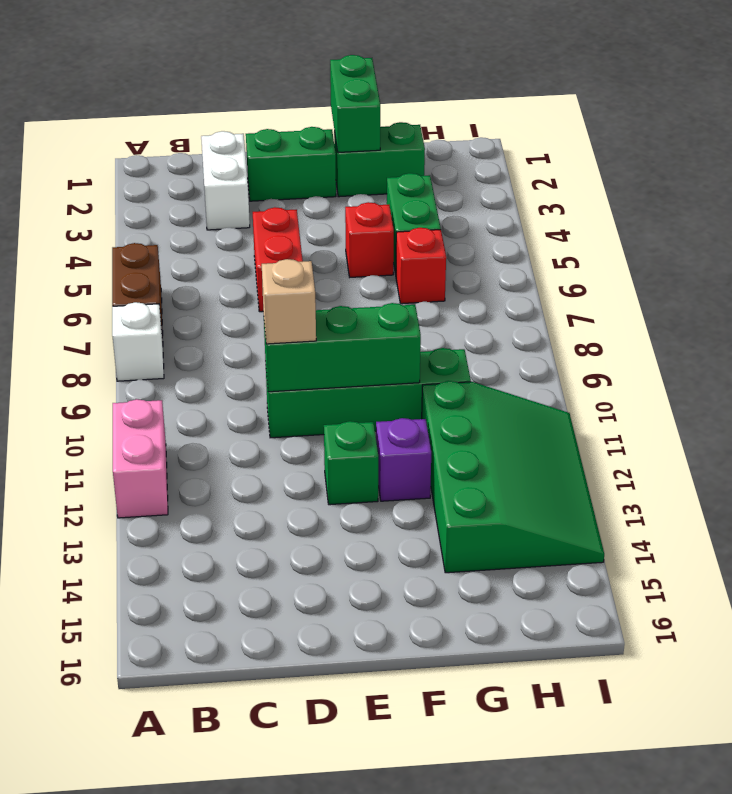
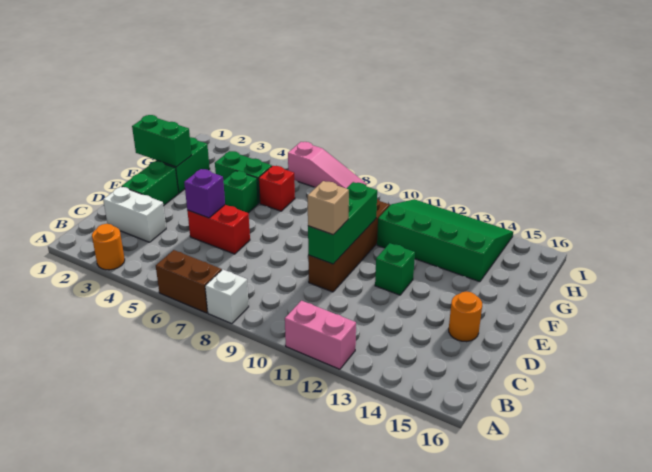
none -> orange 1x1 round brick [92,224,125,270]
green 1x4 brick [266,348,471,438] -> brown 1x4 brick [308,199,390,292]
none -> orange 1x1 round brick [449,292,482,342]
red 1x1 brick [345,202,394,277] -> green 1x1 brick [223,171,258,213]
purple 1x1 brick [376,418,431,501] -> purple 1x1 brick moved to [184,169,225,218]
none -> pink 1x3 slope [288,142,367,188]

